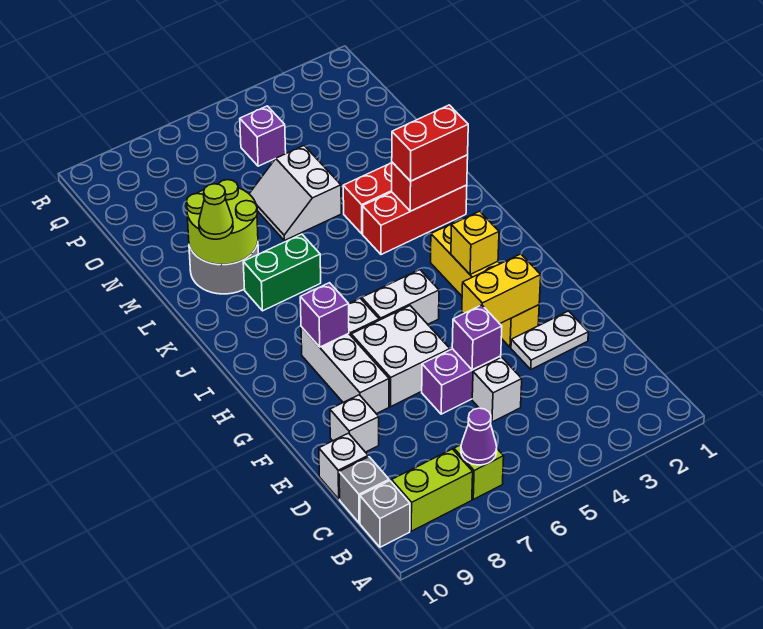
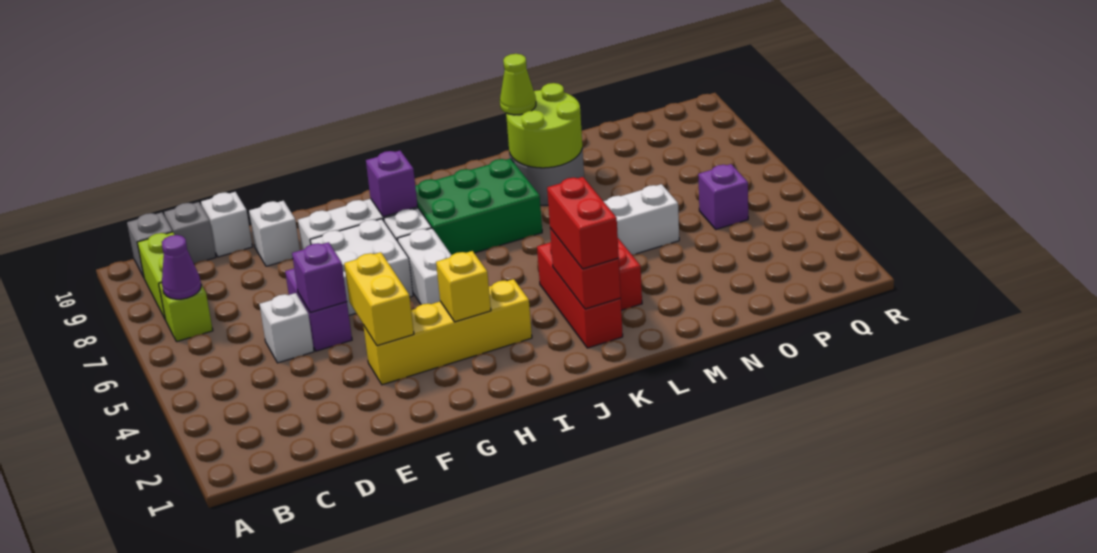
white 1x2 plate [511,311,588,369] -> none
green 1x2 brick [243,234,321,311] -> green 2x3 brick [415,159,542,255]

